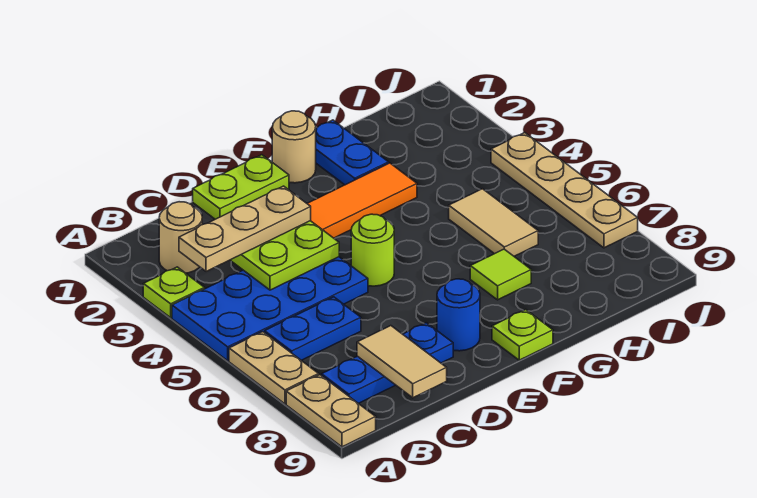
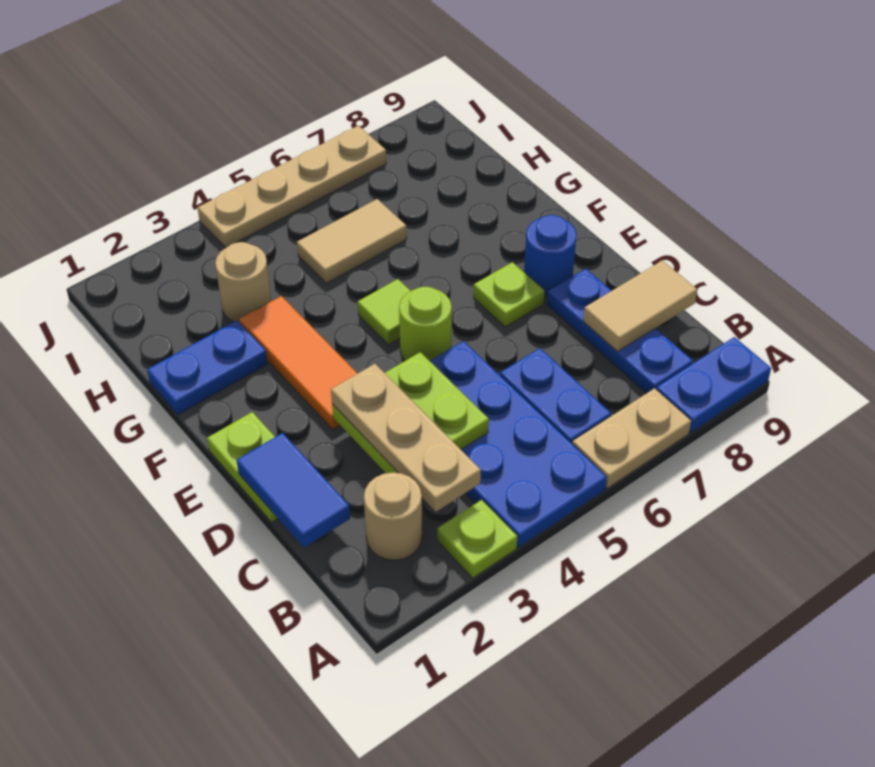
tan 1x2 plate [286,375,376,447] -> blue 1x2 plate [656,337,771,433]
none -> blue 1x2 tile [237,433,350,547]
tan 1x1 round brick [272,111,316,183] -> tan 1x1 round brick moved to [215,242,271,323]
lime 1x1 plate [492,310,553,360] -> lime 1x1 plate moved to [473,262,544,327]
lime 1x1 tile [470,249,531,300] -> lime 1x1 tile moved to [358,279,410,345]

